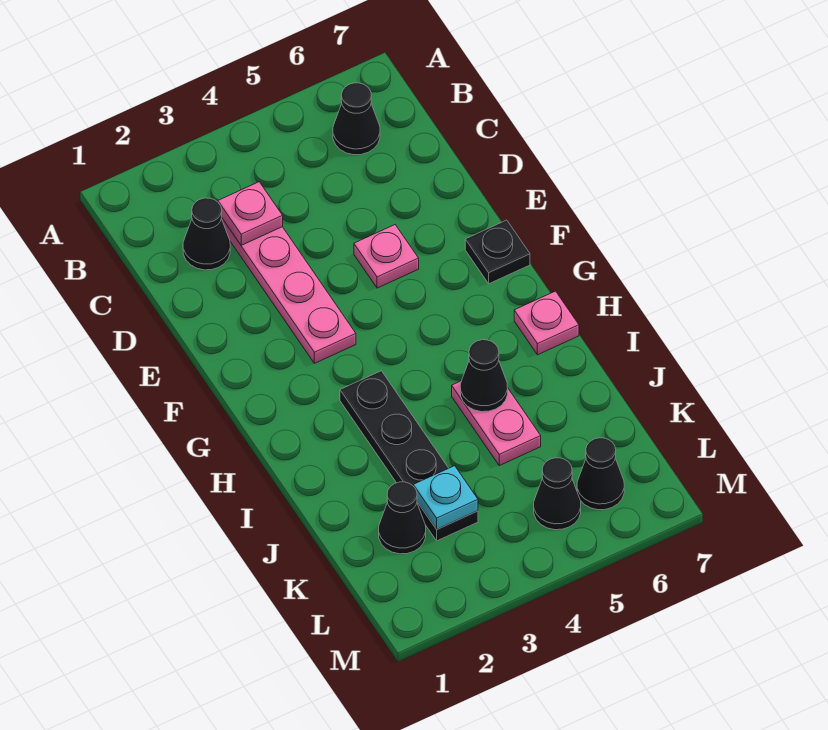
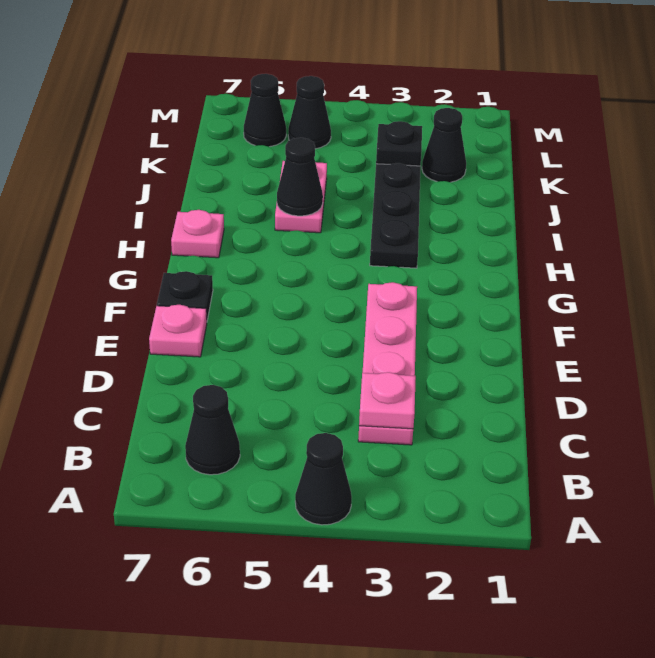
black 1x1 cone [183,198,230,270] -> black 1x1 cone moved to [295,433,352,525]
pink 1x1 plate [354,225,419,288] -> pink 1x1 plate moved to [149,305,207,357]
cyan 1x1 plate [413,466,478,529] -> black 1x1 plate [376,121,422,166]

